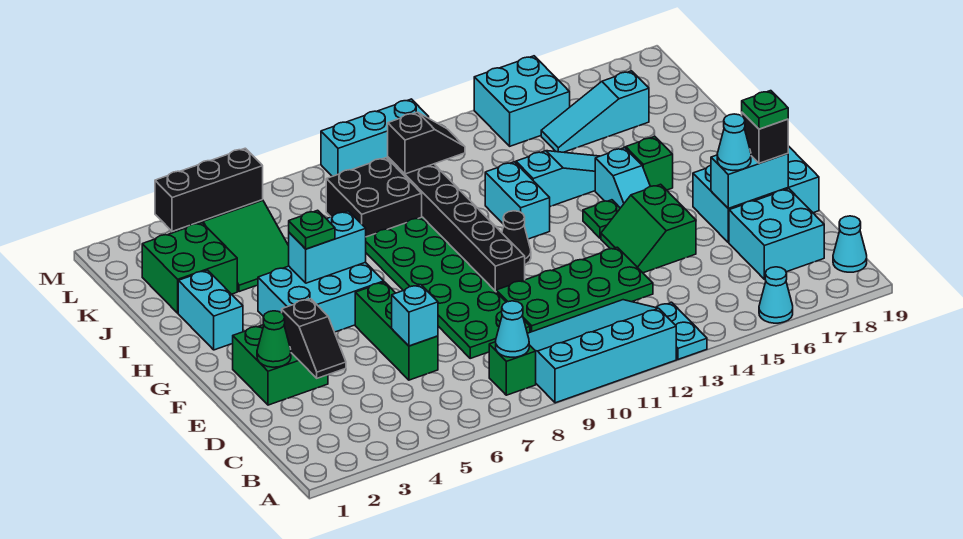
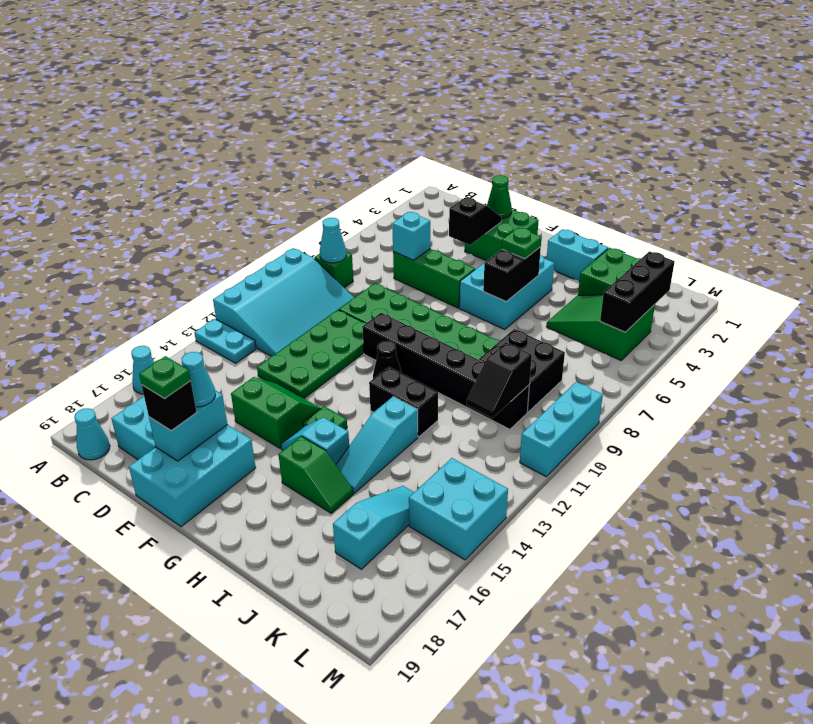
black 1x2 slope [282,299,346,378] -> black 1x2 slope turned to [449,197,501,245]
cyan 1x2 brick [289,211,366,283] -> black 1x2 brick [483,247,541,301]
cyan 1x2 brick [485,162,550,239] -> black 1x2 brick [369,367,438,437]

